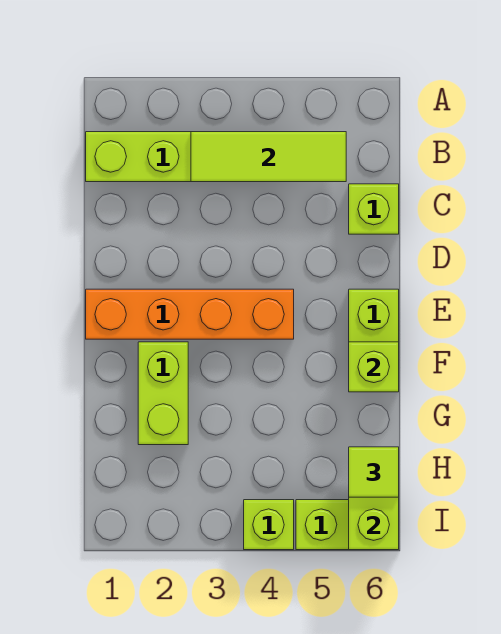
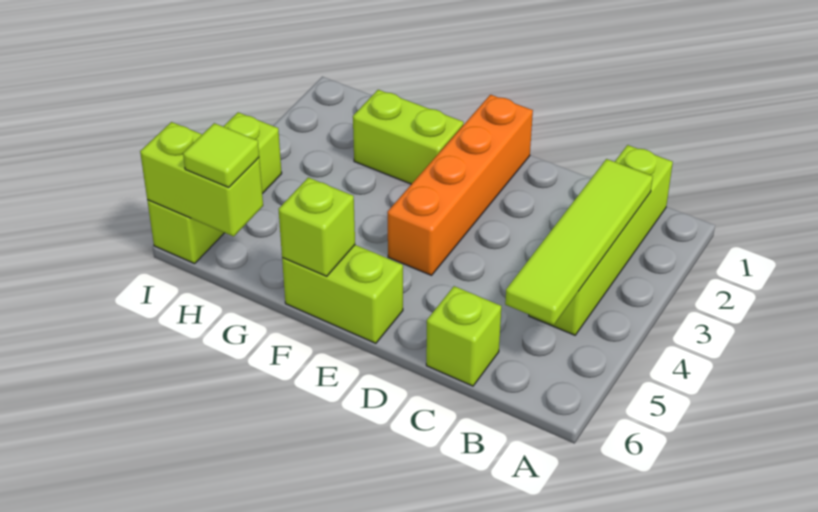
lime 1x3 tile [191,132,346,182] -> lime 1x4 tile [505,159,653,325]

